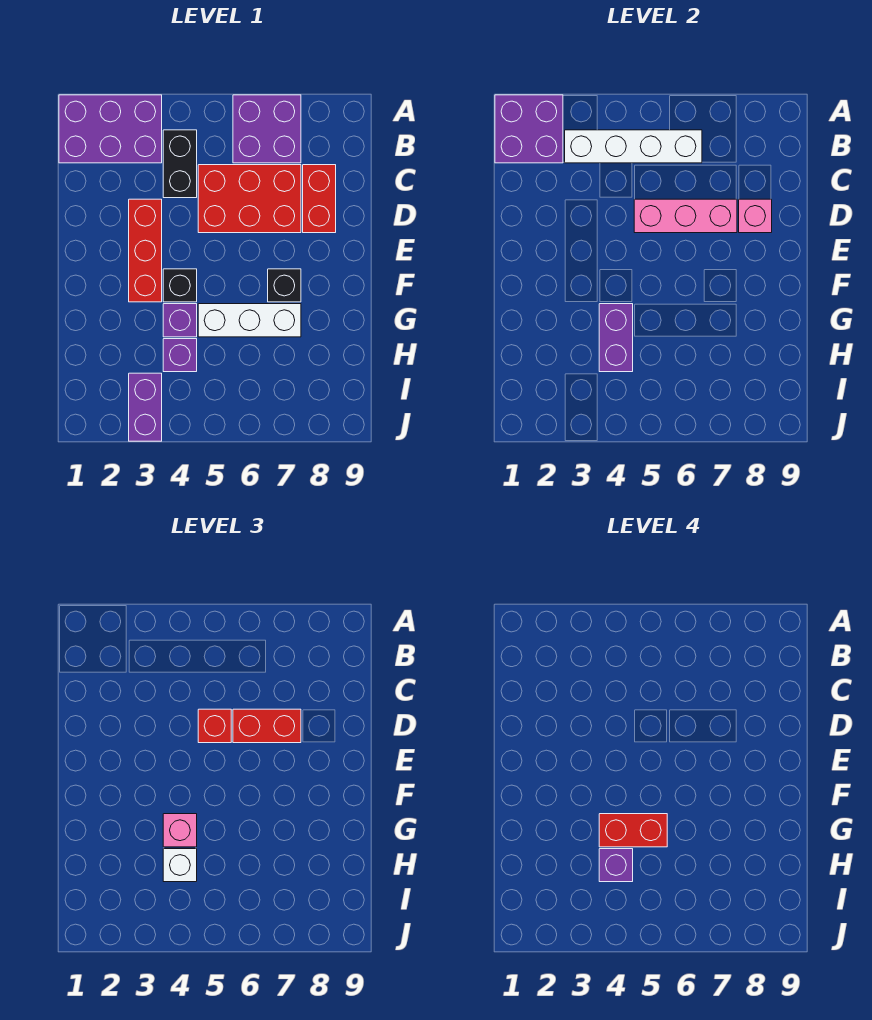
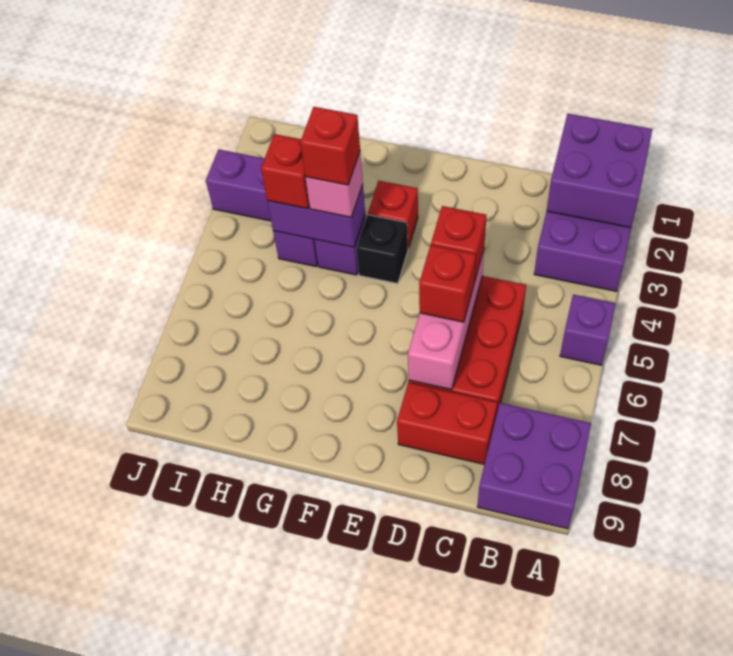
purple 2x2 brick [233,95,301,163] -> purple 2x2 brick moved to [477,403,591,529]
white 1x4 brick [565,130,702,163] -> none
black 1x2 brick [163,130,197,198] -> none
red 1x3 brick [129,199,162,302] -> red 1x1 brick [368,181,418,248]
red 1x2 brick [233,709,301,743] -> red 1x1 brick [419,245,476,322]
pink 1x1 brick [739,199,772,233] -> none
black 1x1 brick [268,269,301,302] -> none
red 1x2 brick [599,814,667,847] -> red 1x1 brick [300,107,360,185]
white 1x3 brick [198,304,301,337] -> none
white 1x1 brick [163,849,197,882] -> red 1x1 brick [261,134,309,209]
purple 1x1 brick [599,849,633,882] -> purple 1x1 brick moved to [560,294,616,365]

